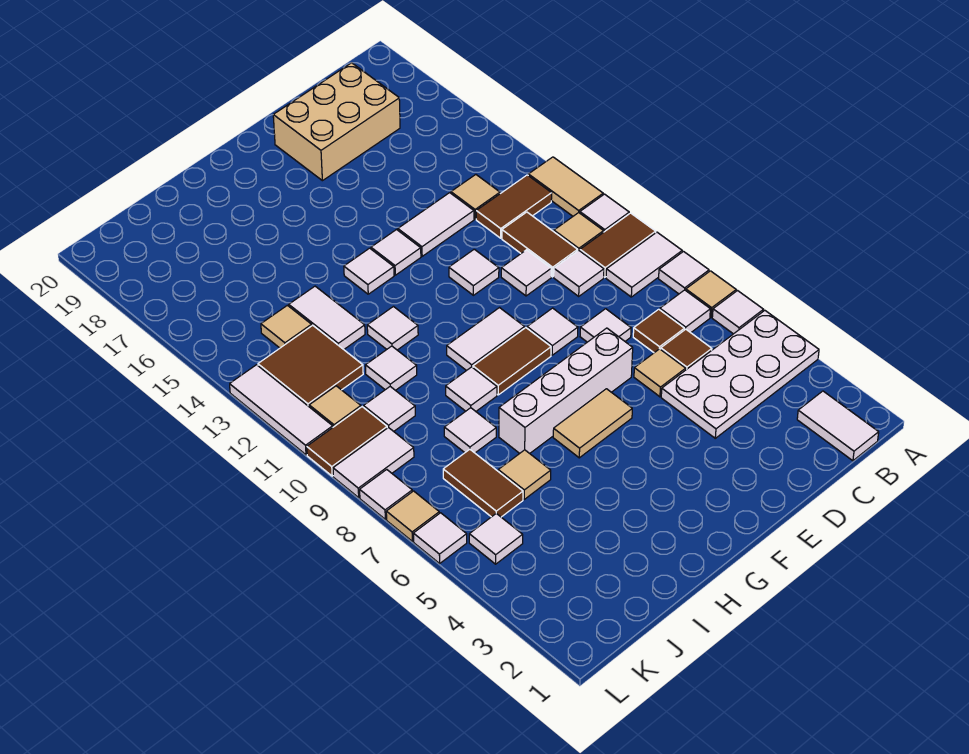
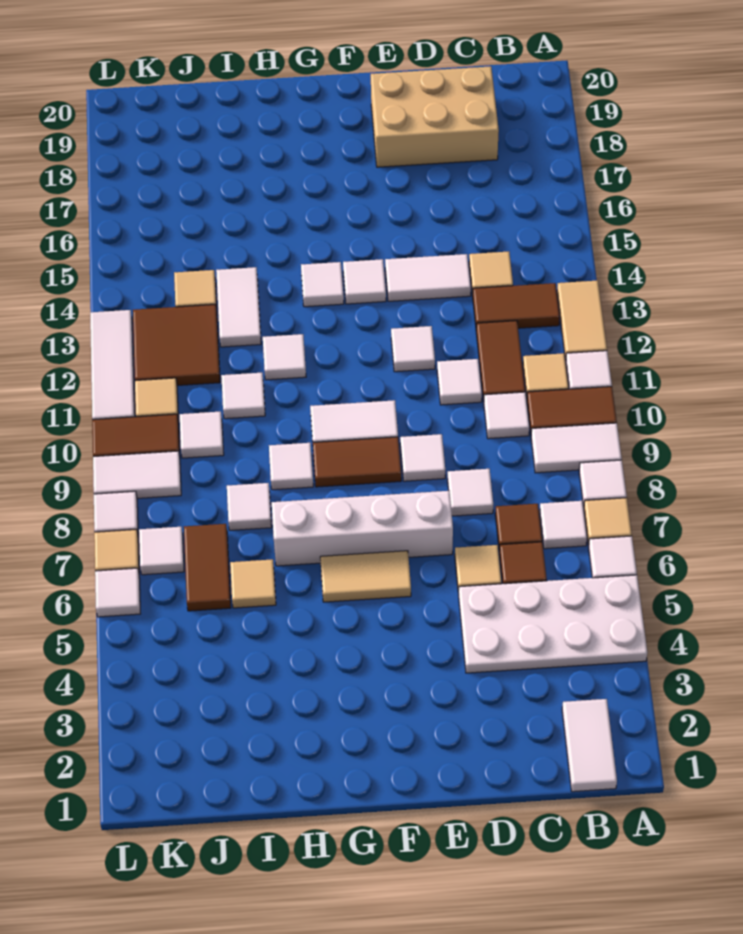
white 1x1 tile [469,513,523,564] -> white 1x1 tile moved to [139,527,184,575]

